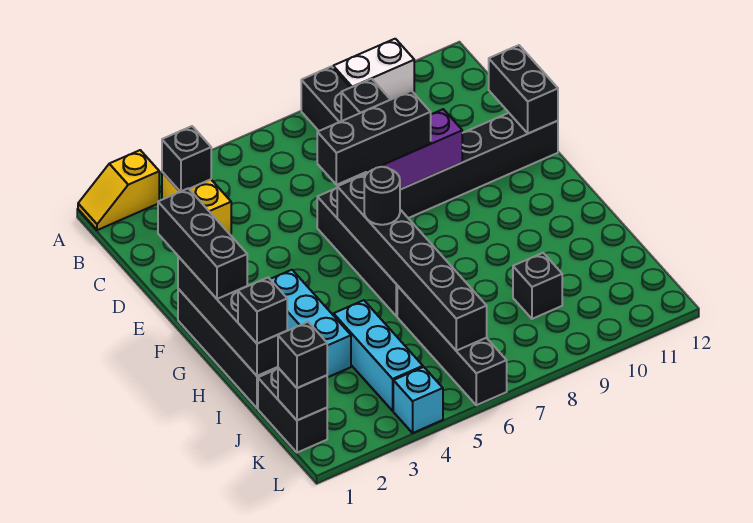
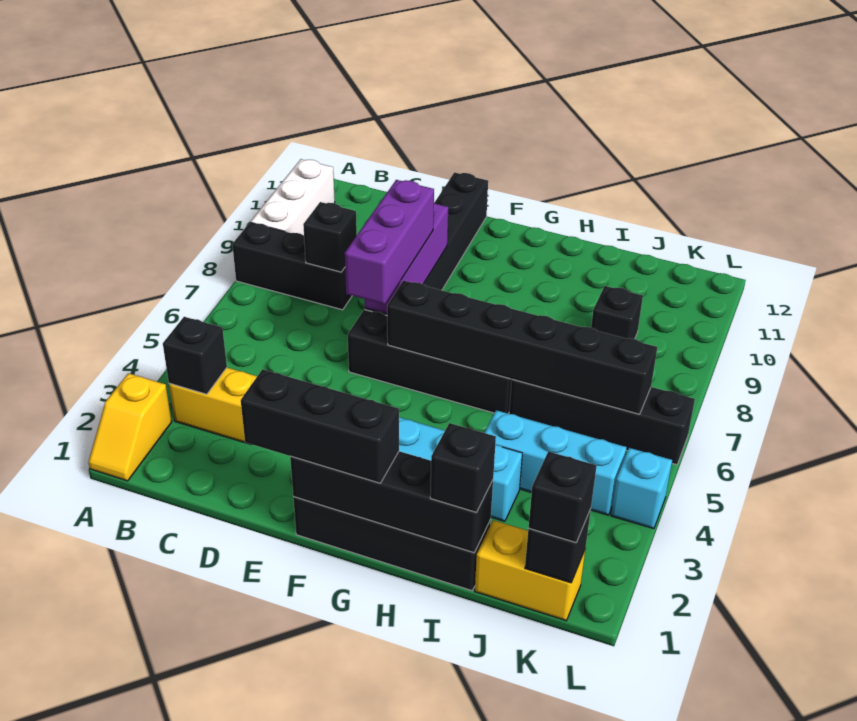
white 1x2 brick [333,39,414,100] -> white 1x3 brick [251,159,335,235]
black 1x2 brick [489,45,558,133] -> none
black 1x3 brick [317,91,431,185] -> purple 1x3 brick [345,180,434,304]
black 1x1 round brick [364,167,400,225] -> none
black 1x2 brick [258,369,327,453] -> yellow 1x2 brick [475,520,585,621]

